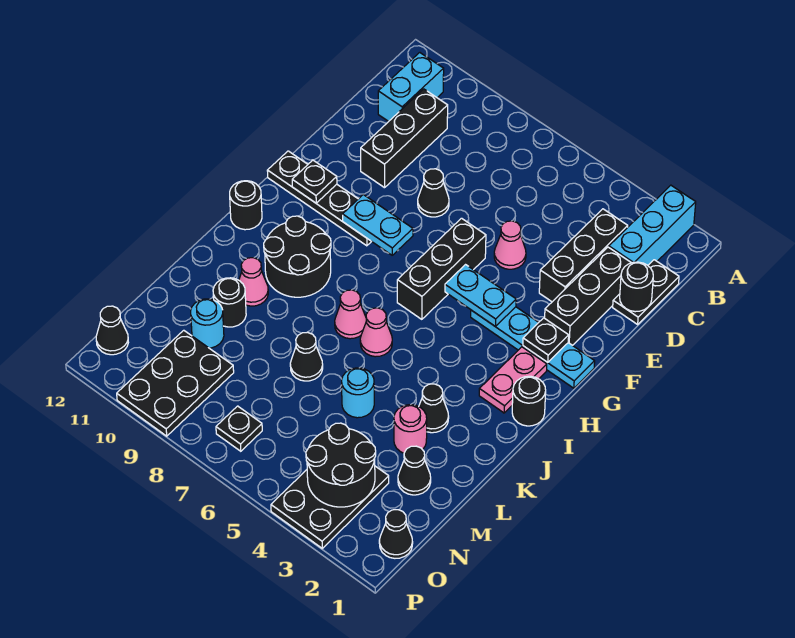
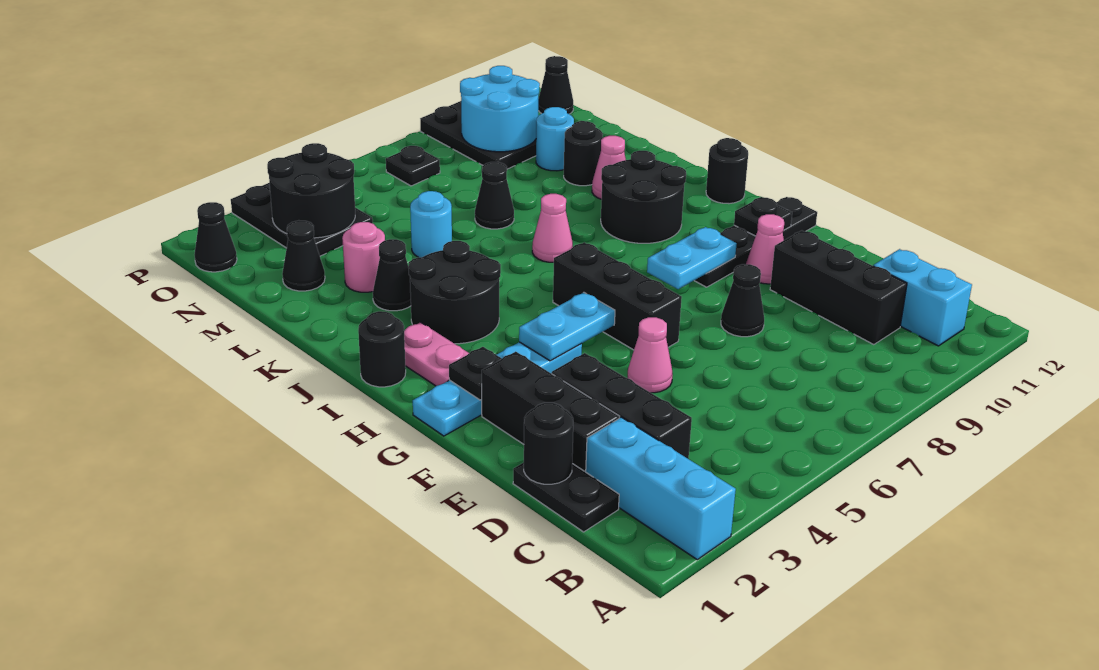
none -> black 2x2 round brick [408,241,501,344]
pink 1x1 cone [360,308,392,357] -> pink 1x1 cone moved to [746,214,784,284]
none -> cyan 2x2 round brick [460,66,540,152]

